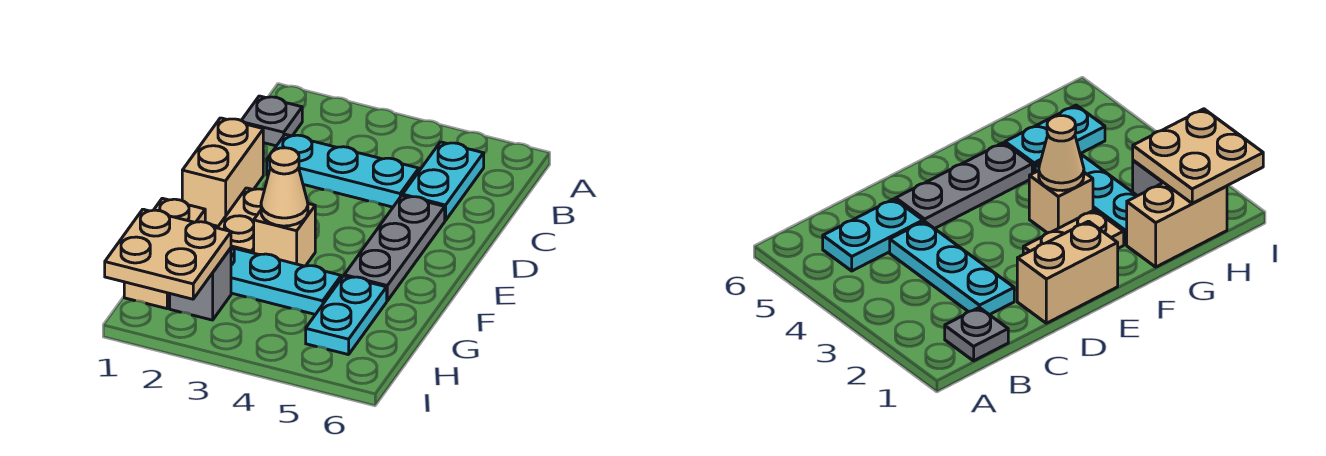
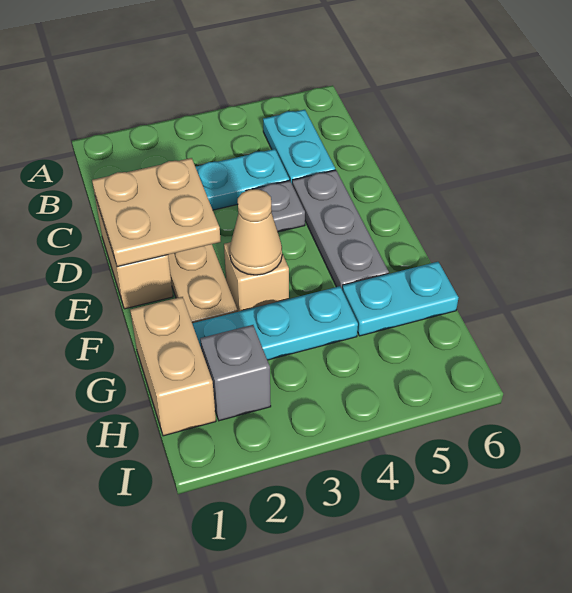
grey 1x1 plate [241,96,302,146] -> grey 1x1 plate moved to [246,181,305,232]
cyan 1x2 plate [306,276,387,355] -> cyan 1x2 plate turned to [342,262,458,336]
tan 2x2 plate [105,209,231,299] -> tan 2x2 plate moved to [92,158,221,267]

